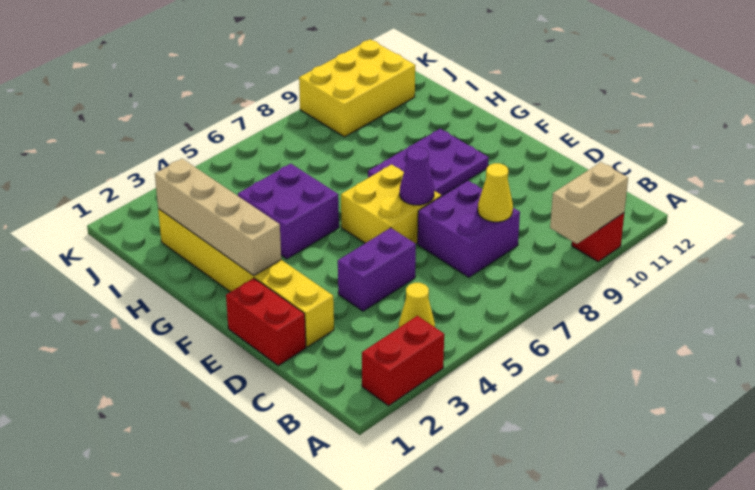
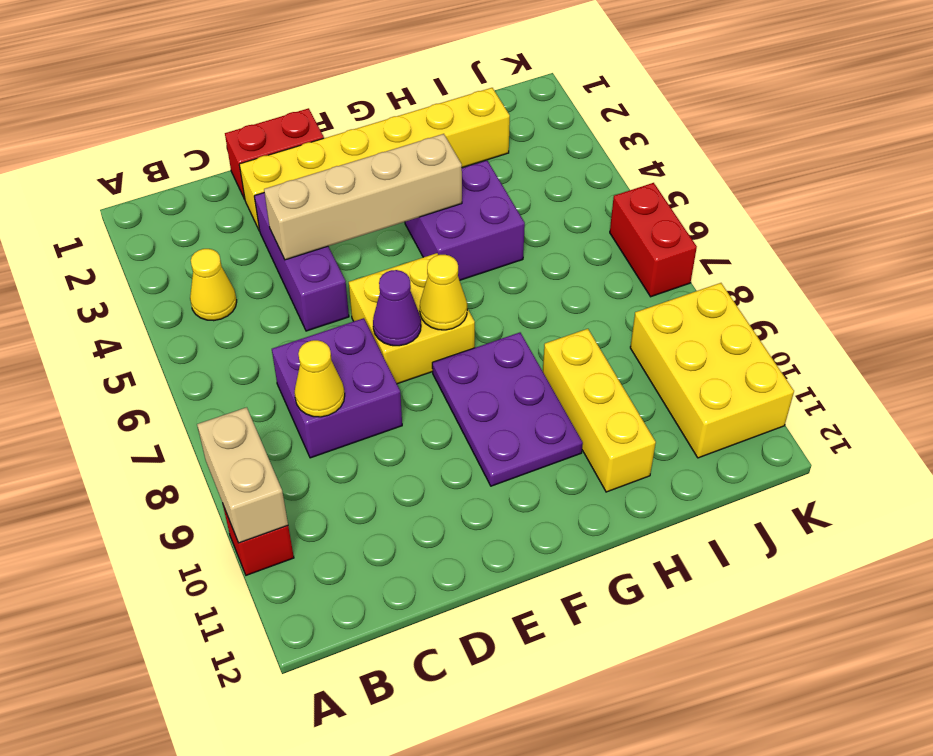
red 1x2 brick [362,316,444,406] -> red 1x2 brick moved to [610,183,697,297]
purple 1x2 brick [338,228,416,311] -> purple 1x3 brick [254,193,349,331]
tan 1x4 brick [155,159,281,276] -> tan 1x4 brick moved to [264,134,462,260]
none -> yellow 1x1 cone [420,255,467,330]
none -> yellow 1x3 brick [543,329,656,492]

